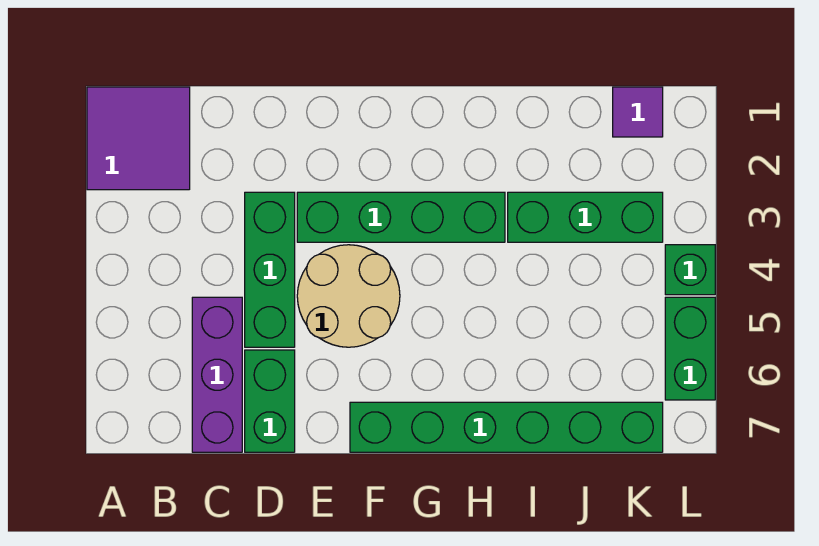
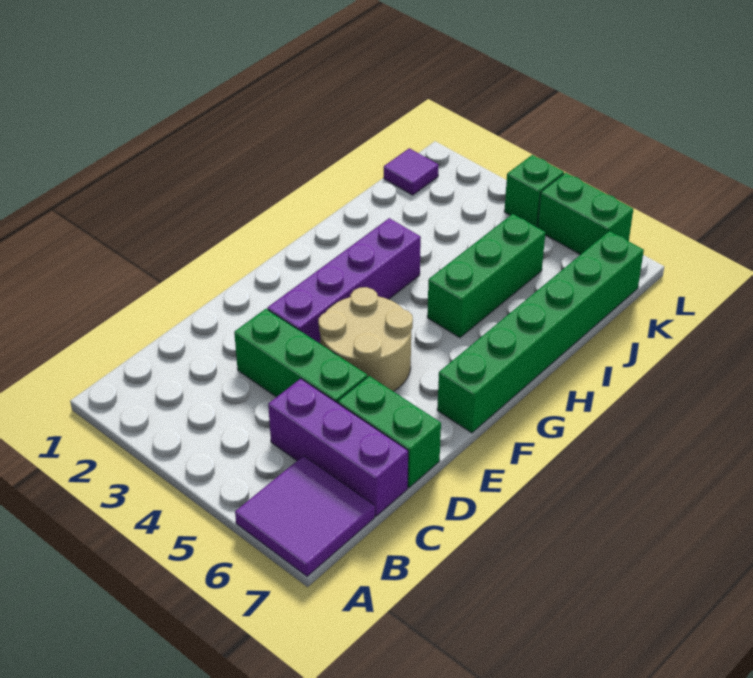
purple 2x2 tile [87,87,190,190] -> purple 2x2 tile moved to [235,456,375,576]
green 1x4 brick [297,192,505,242] -> purple 1x4 brick [267,218,421,343]
green 1x3 brick [508,192,663,242] -> green 1x3 brick moved to [427,214,545,338]

